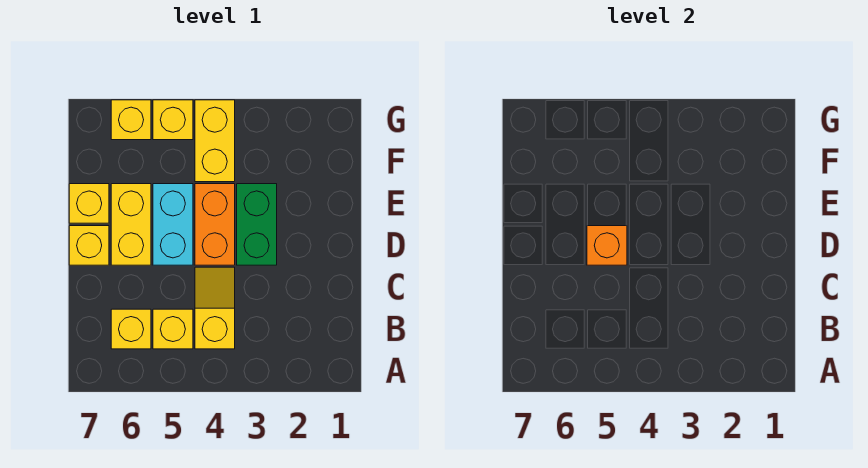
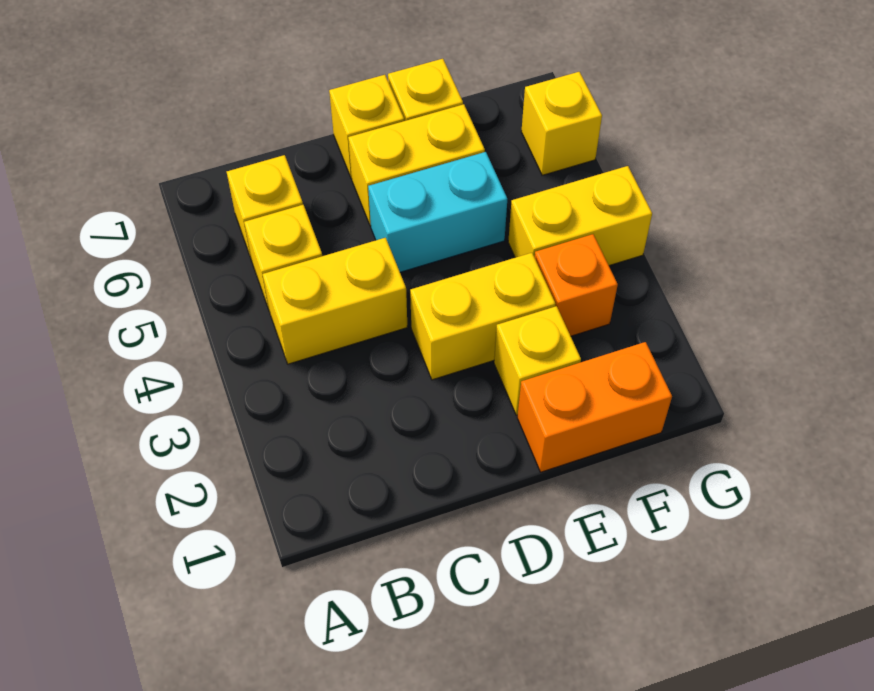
yellow 1x2 slope [195,267,235,349] -> yellow 1x2 brick [263,238,407,364]
green 1x2 brick [237,184,277,265] -> yellow 1x2 brick [410,253,555,380]
orange 1x2 brick [195,184,235,265] -> orange 1x2 brick moved to [517,342,672,472]
orange 1x1 brick [587,226,627,265] -> orange 1x1 brick moved to [535,234,618,336]
yellow 1x1 brick [153,100,193,140] -> yellow 1x1 brick moved to [494,306,581,415]

